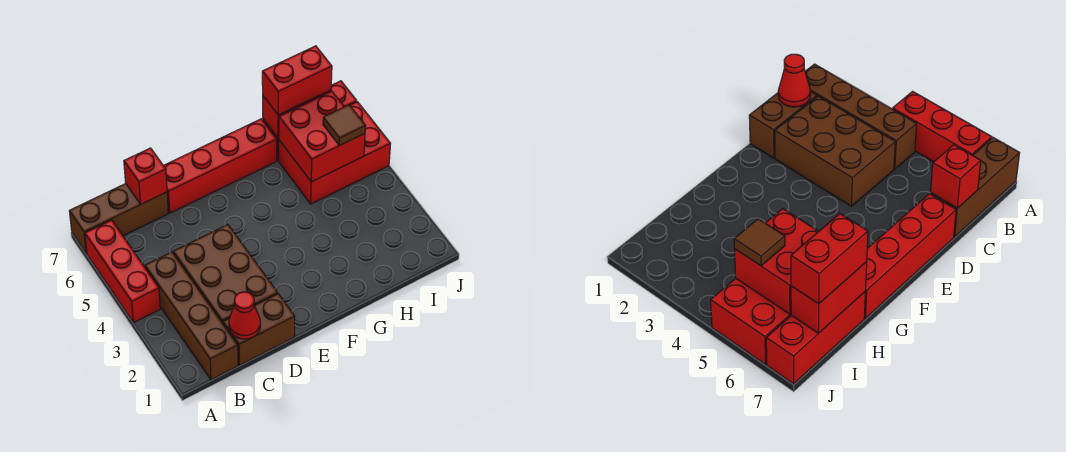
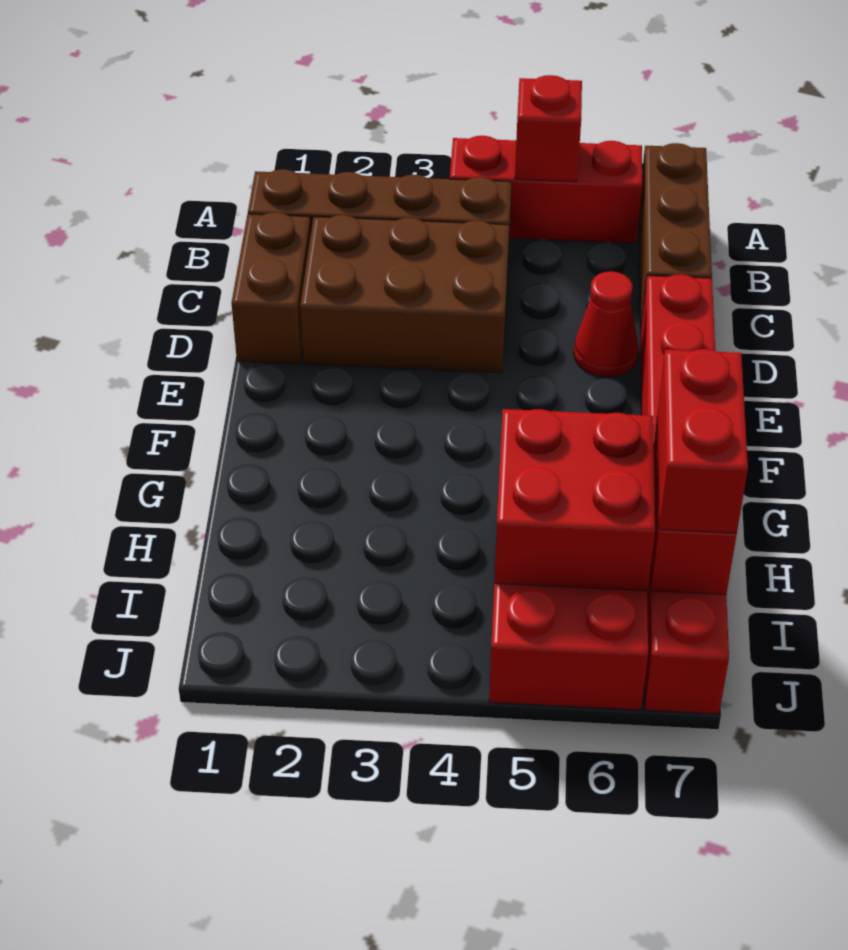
red 1x1 cone [229,292,260,339] -> red 1x1 cone moved to [574,271,639,377]
red 1x1 brick [124,148,167,204] -> red 1x1 brick moved to [515,75,582,182]
brown 1x1 tile [323,105,366,146] -> none

